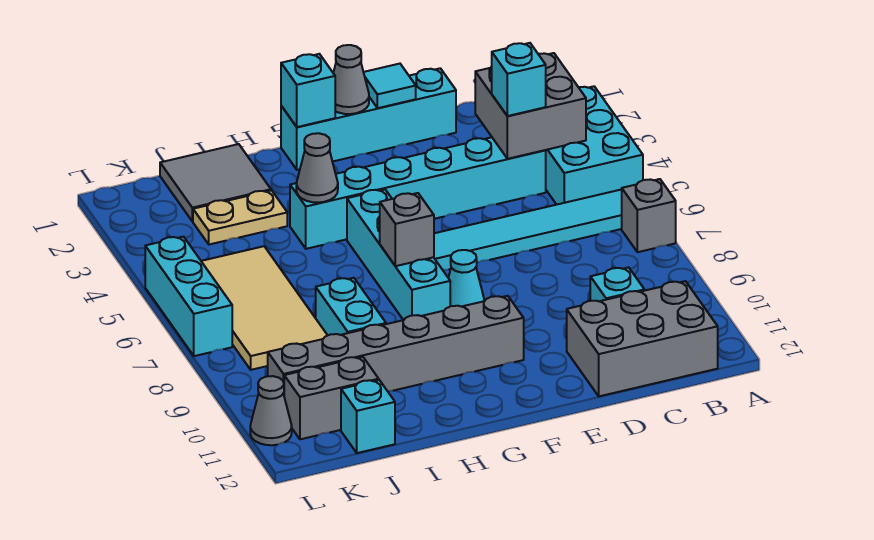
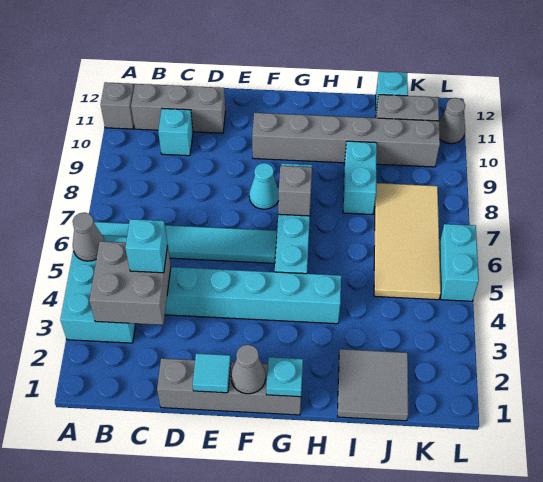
grey 1x1 brick [622,179,676,252] -> grey 1x1 brick moved to [100,82,134,129]
grey 2x3 brick [567,281,718,396] -> grey 1x3 brick [131,84,225,133]
cyan 1x4 brick [281,68,456,170] -> grey 1x4 brick [157,358,301,415]
cyan 1x1 brick [281,54,335,127] -> cyan 1x1 plate [266,357,303,397]
grey 1x1 cone [296,133,338,203] -> grey 1x1 cone moved to [73,213,105,261]
tan 1x2 plate [193,190,287,244] -> none
cyan 1x3 brick [145,237,232,356] -> cyan 1x2 brick [439,224,479,301]

